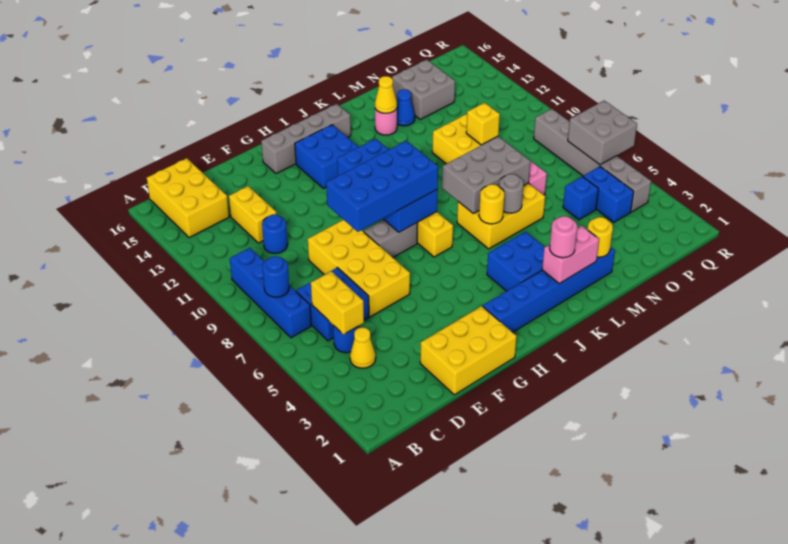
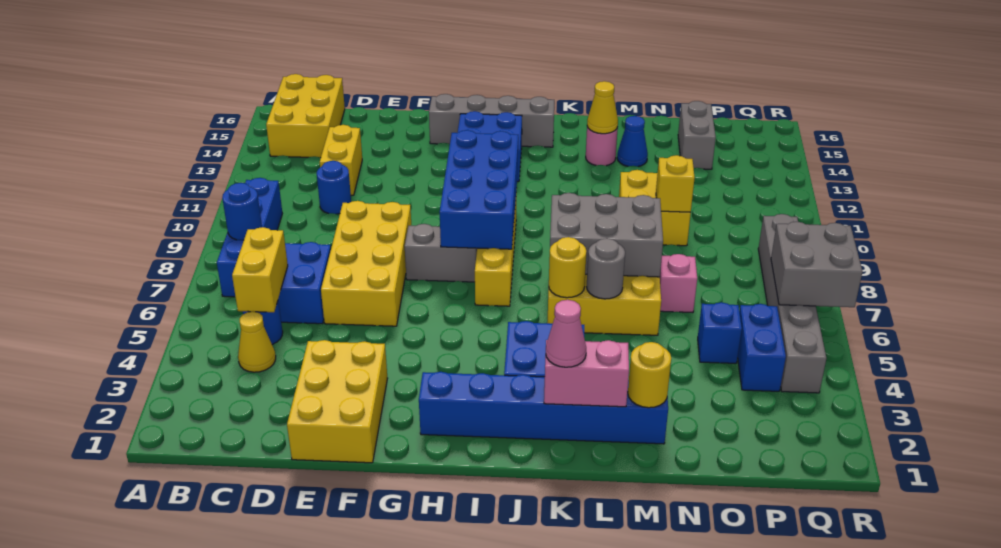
yellow 2x3 brick [420,306,517,395] -> yellow 2x3 brick turned to [287,340,388,463]
blue 2x4 brick [326,141,438,232] -> none
pink 1x1 round brick [550,216,577,258] -> pink 1x1 cone [546,300,586,367]
grey 2x2 brick [392,60,455,119] -> grey 1x2 brick [678,101,716,169]

